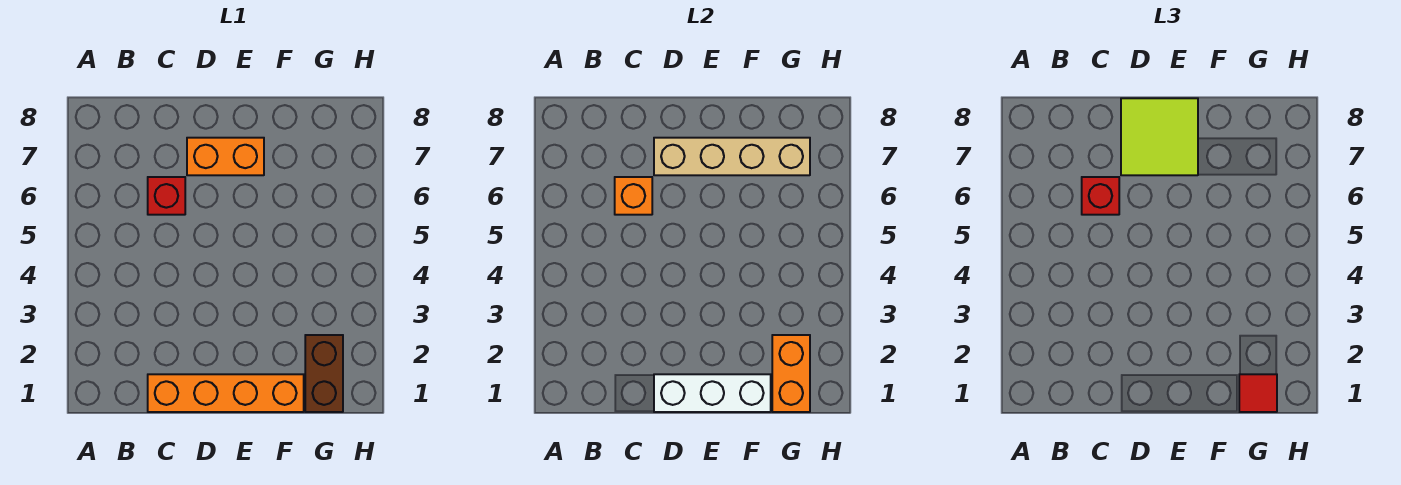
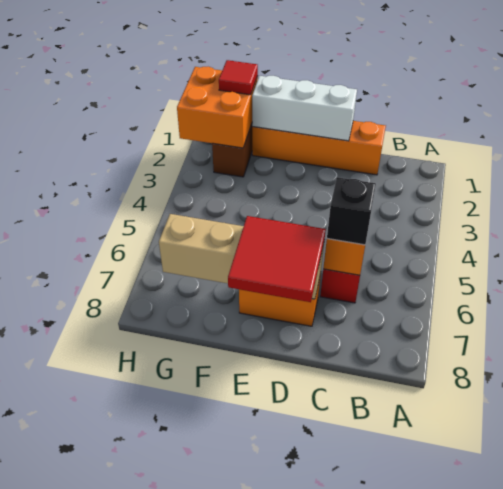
red 1x1 brick [1082,177,1119,215] -> black 1x1 brick [327,177,376,245]
lime 2x2 tile [1121,98,1198,175] -> red 2x2 tile [228,216,326,302]
orange 1x2 brick [772,335,810,412] -> orange 2x2 brick [177,67,258,148]

